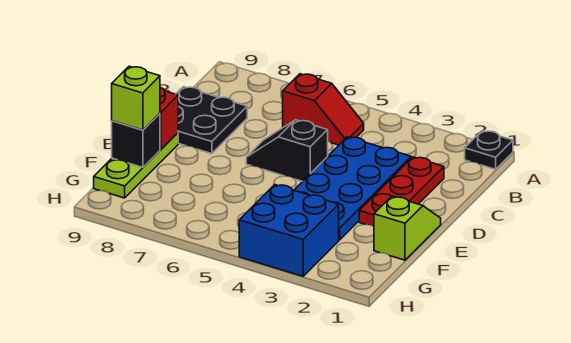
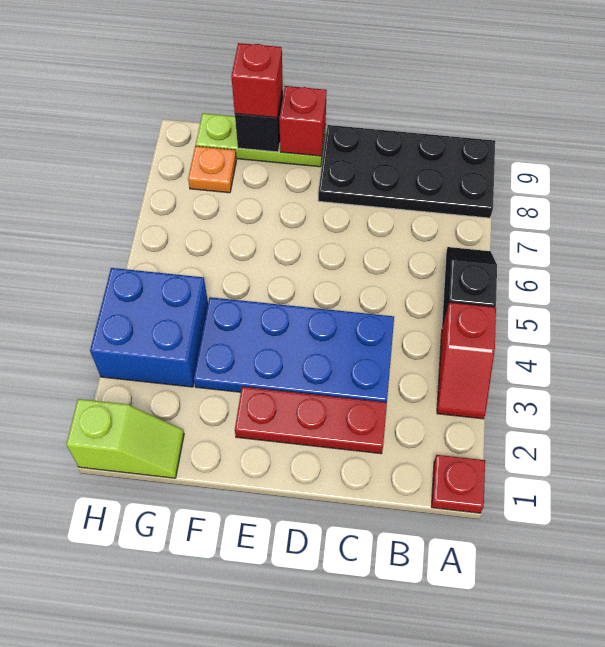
black 1x1 plate [465,131,513,169] -> red 1x1 plate [431,455,485,513]
red 1x2 slope [283,74,364,145] -> red 1x2 slope moved to [437,303,496,419]
black 2x2 plate [176,87,247,154] -> black 2x4 plate [318,125,495,218]
black 1x2 slope [246,120,328,181] -> black 1x2 slope moved to [442,247,497,327]
lime 1x2 slope [374,196,441,260] -> lime 1x2 slope moved to [66,399,184,478]
lime 1x1 brick [112,66,160,130] -> red 1x1 brick [231,43,283,118]
none -> orange 1x1 plate [188,146,236,193]

